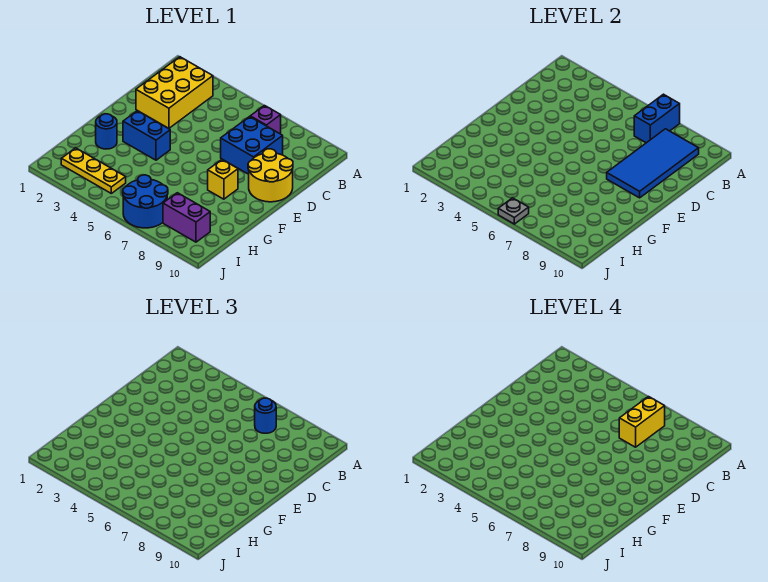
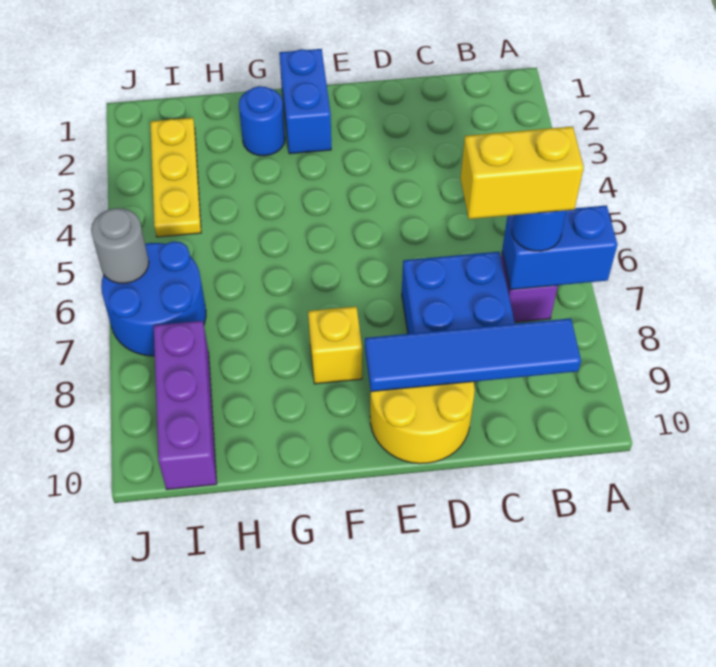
yellow 2x3 brick [136,57,213,128] -> none
blue 2x4 tile [607,129,699,198] -> blue 1x4 tile [365,318,581,392]
blue 1x2 brick [123,111,170,160] -> blue 1x2 brick moved to [279,49,331,154]
purple 1x2 brick [163,193,210,242] -> purple 1x3 brick [154,321,217,490]
grey 1x1 plate [498,198,529,224] -> grey 1x1 round brick [91,208,149,283]

